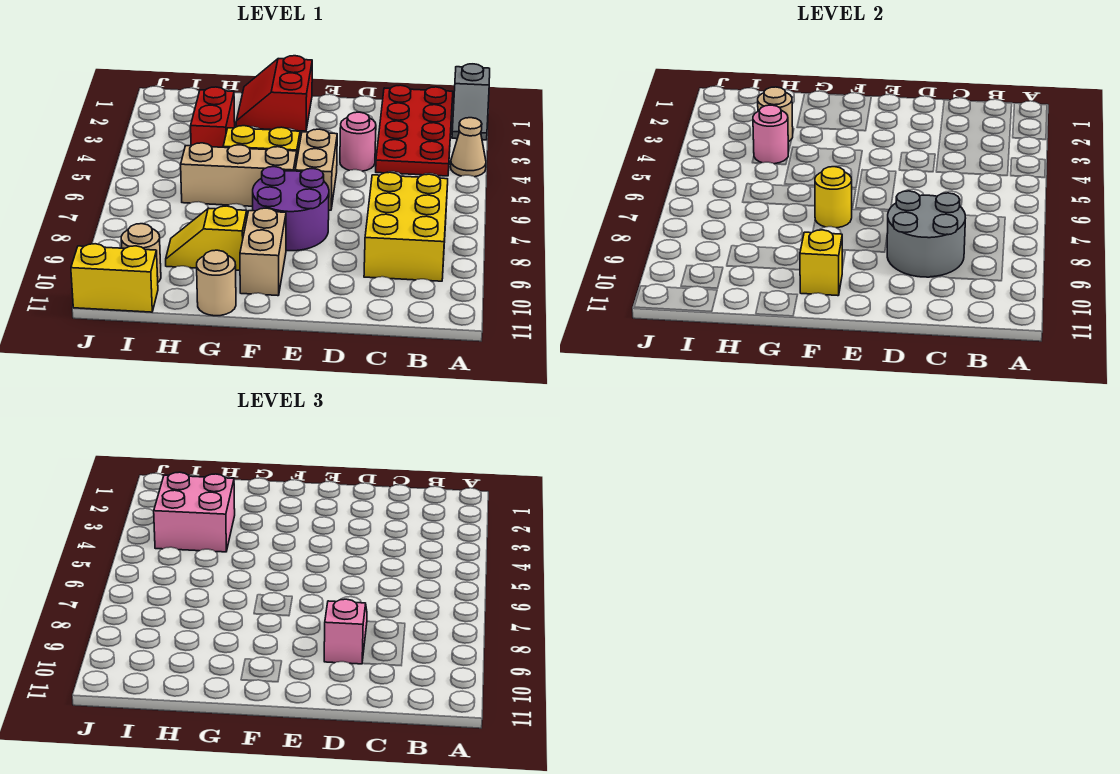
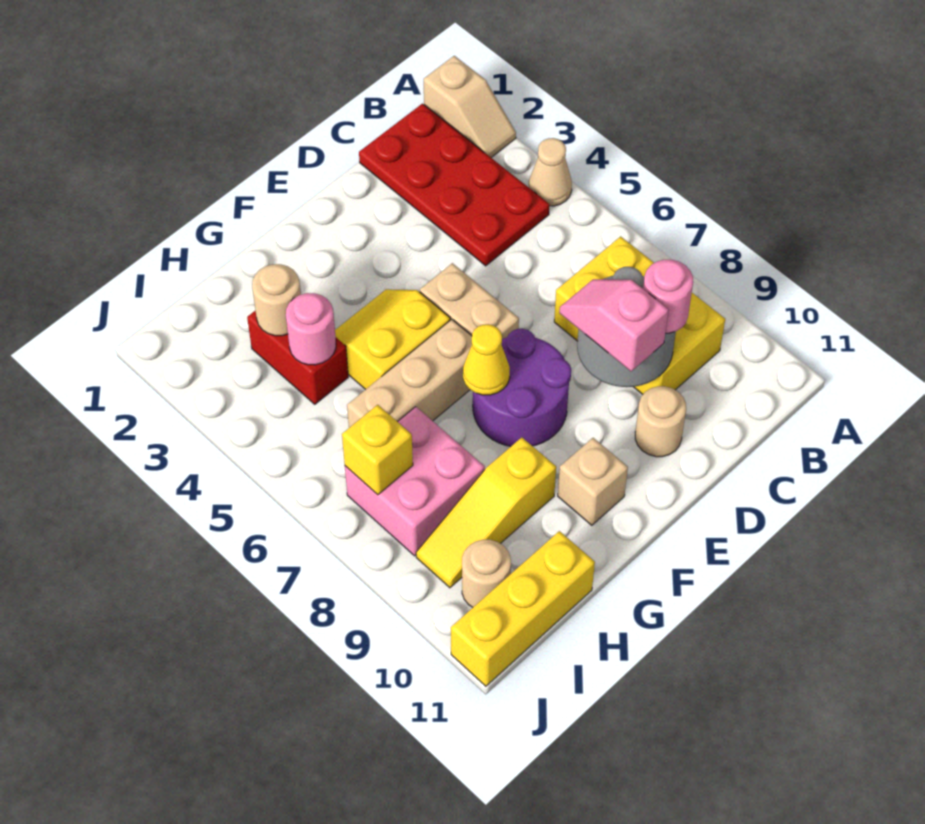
grey 1x2 slope [452,64,490,140] -> tan 1x2 slope [424,56,516,158]
pink 1x1 round brick [340,112,376,171] -> pink 1x1 round brick moved to [643,260,693,333]
red 2x2 slope [236,56,312,131] -> none
yellow 1x1 round brick [815,167,852,228] -> yellow 1x1 cone [463,324,510,395]
tan 1x2 brick [240,208,286,296] -> tan 1x1 brick [558,438,628,525]
yellow 1x1 brick [800,230,842,296] -> yellow 1x1 brick moved to [342,405,413,495]
yellow 1x2 slope [166,206,247,270] -> yellow 1x3 slope [416,437,556,588]
tan 1x1 round brick [197,250,236,316] -> tan 1x1 round brick moved to [635,386,686,457]
pink 2x2 brick [154,472,235,552] -> pink 2x2 brick moved to [345,407,485,556]
yellow 1x2 brick [71,244,158,312] -> yellow 1x3 brick [451,531,595,686]

